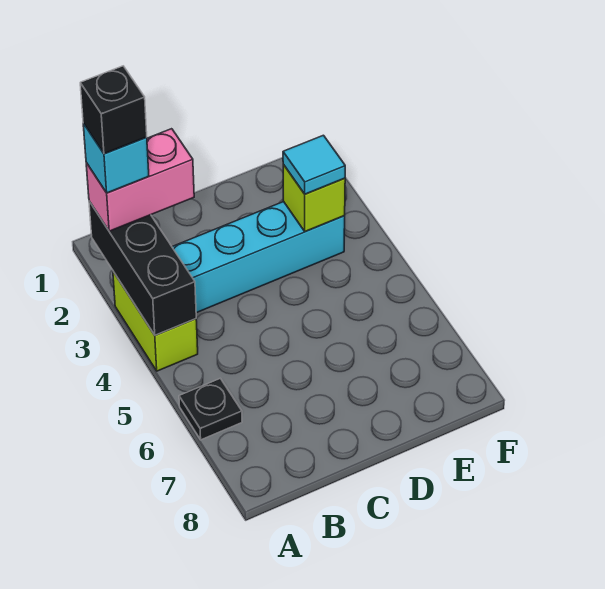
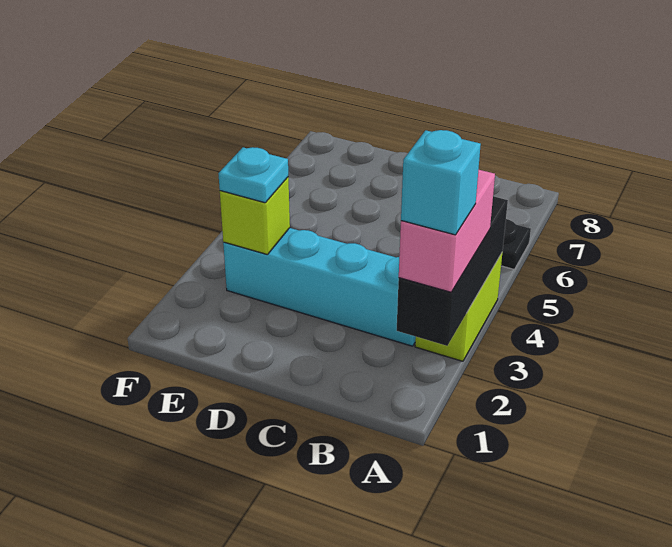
pink 1x2 brick [86,129,194,231] -> pink 1x2 brick turned to [399,170,495,292]
black 1x1 brick [80,66,147,154] -> none
cyan 1x1 tile [283,135,345,194] -> cyan 1x1 plate [218,147,288,203]

